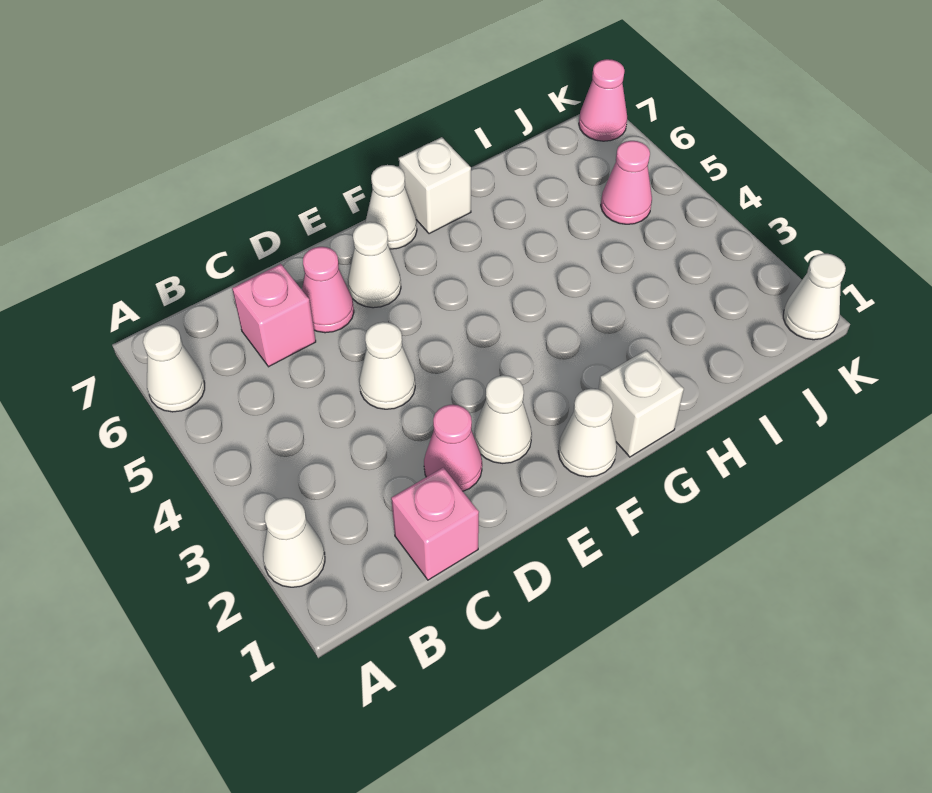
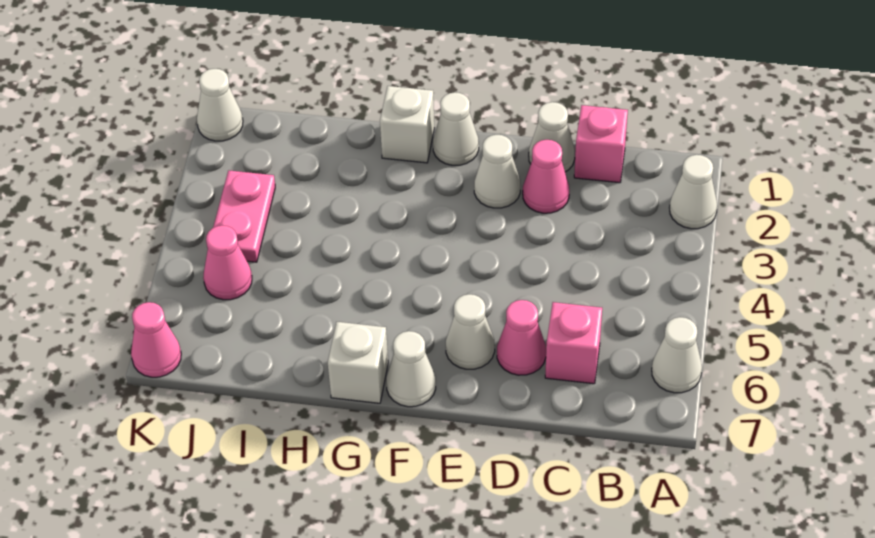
white 1x1 cone [359,322,415,409] -> white 1x1 cone moved to [529,102,575,172]
none -> pink 1x2 plate [213,170,275,262]

